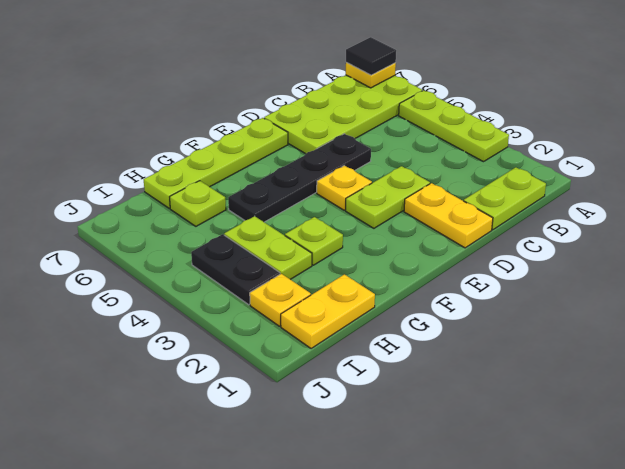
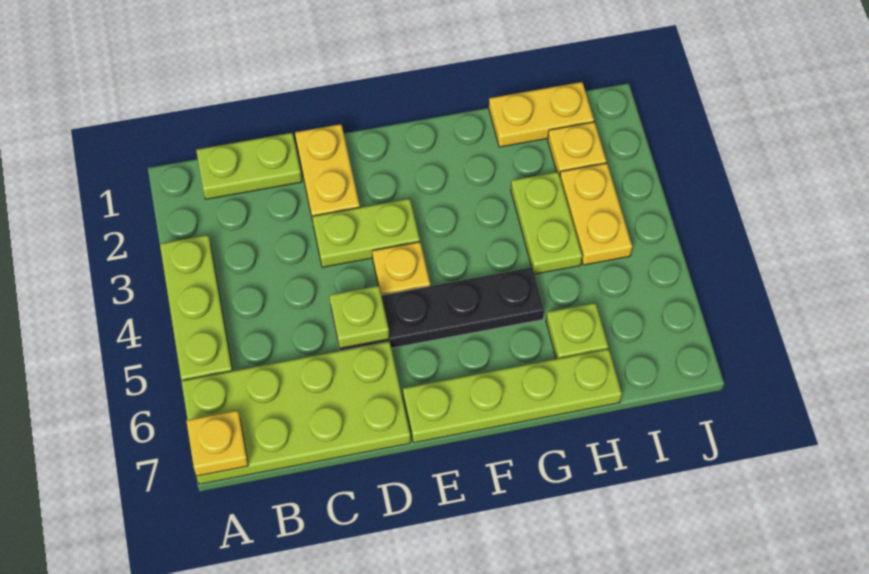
black 1x1 tile [346,37,396,75] -> none
lime 1x1 plate [285,217,343,265] -> lime 1x1 plate moved to [329,286,389,348]
black 1x2 plate [191,234,280,305] -> yellow 1x2 plate [560,163,632,265]

